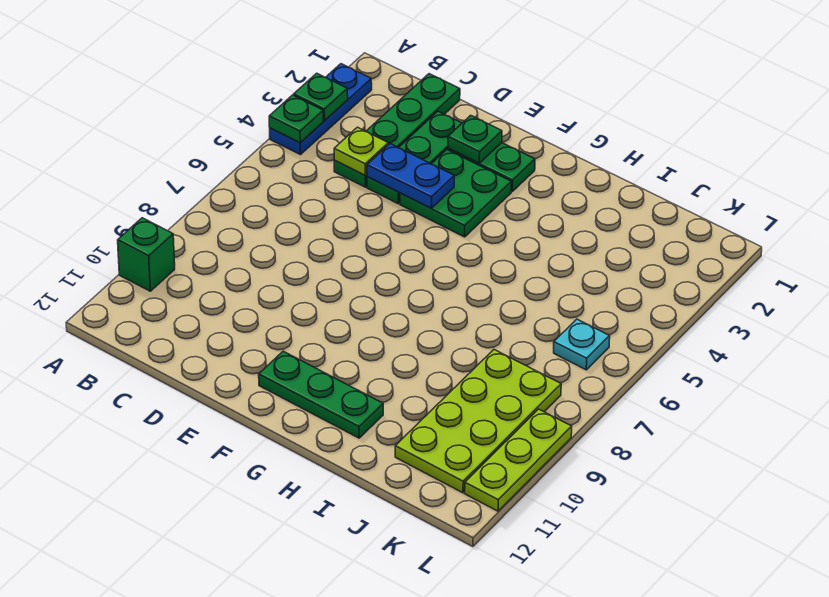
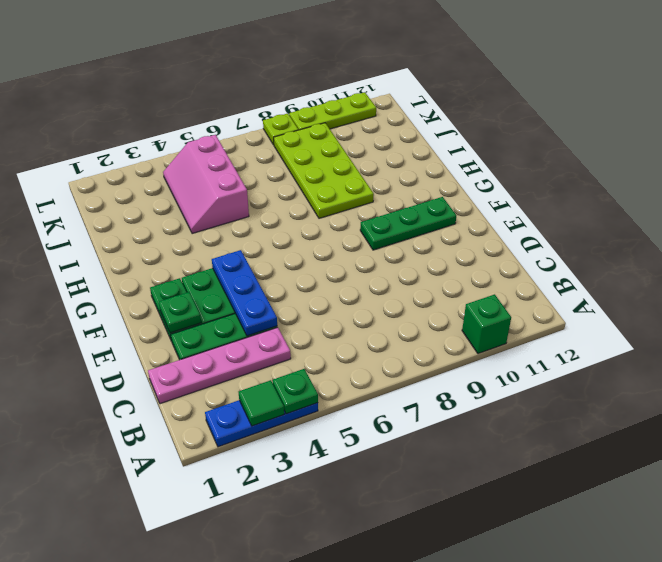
green 1x1 plate [294,73,348,121] -> green 1x1 tile [239,380,284,426]
green 1x4 plate [334,74,460,187] -> pink 1x4 plate [148,327,291,404]
lime 1x1 plate [334,127,388,176] -> lime 1x1 plate moved to [263,114,298,145]
blue 1x2 plate [367,144,454,208] -> blue 1x3 plate [212,250,277,336]
green 1x3 plate [259,351,383,438] -> green 1x3 plate turned to [360,197,456,250]
none -> pink 2x3 slope [163,135,249,234]
lime 2x4 plate [395,350,561,493] -> lime 2x4 plate turned to [274,123,374,218]
cyan 1x1 plate [554,319,610,370] -> none

